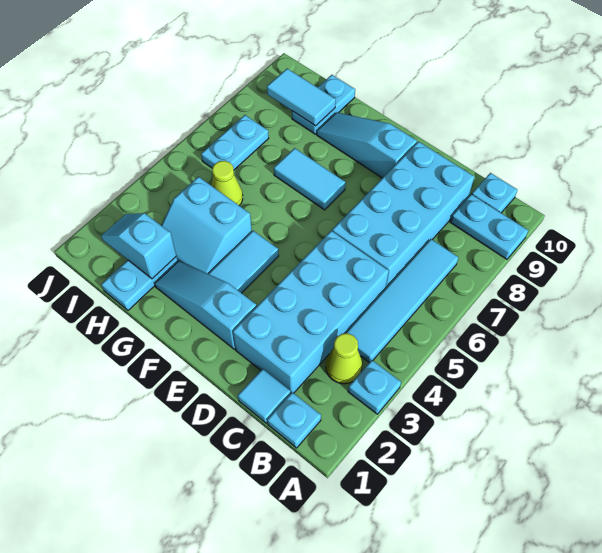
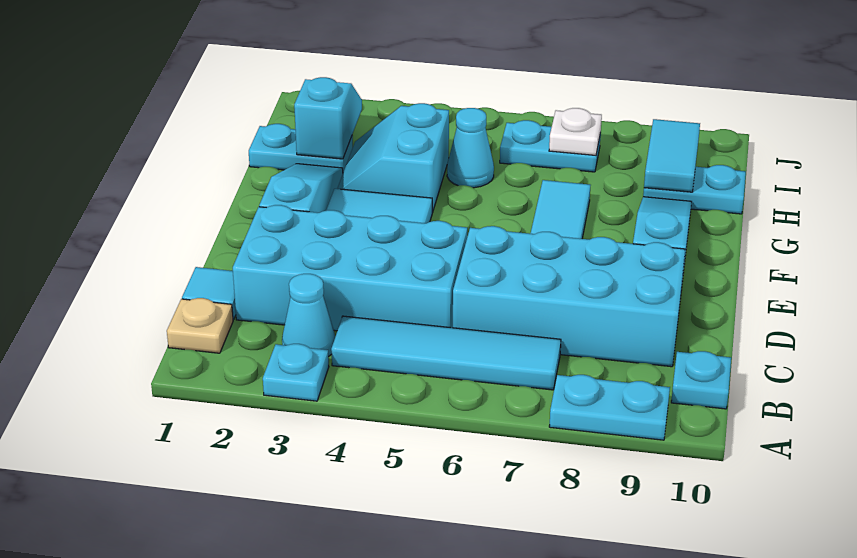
cyan 1x2 plate [450,194,528,259] -> cyan 1x2 plate turned to [549,375,670,440]
cyan 1x1 plate [267,392,321,448] -> tan 1x1 plate [167,298,233,353]
lime 1x1 cone [326,333,362,384] -> cyan 1x1 cone [282,274,335,357]
lime 1x1 cone [212,161,243,206] -> cyan 1x1 cone [447,108,494,188]
none -> white 1x1 plate [549,108,602,155]

